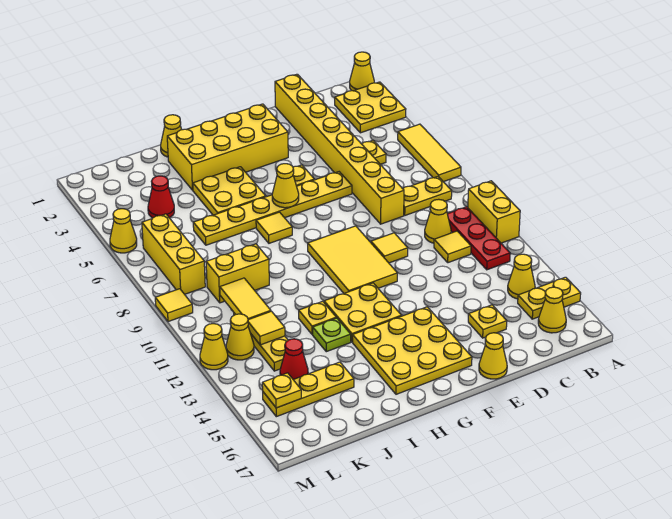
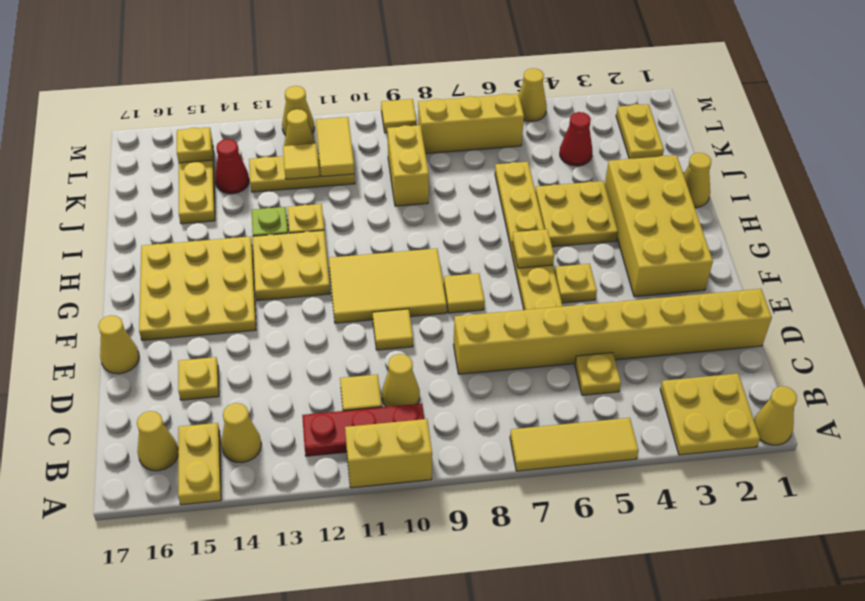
yellow 1x2 plate [403,177,452,215] -> yellow 1x2 plate moved to [616,104,664,159]
yellow 1x1 cone [272,164,299,208] -> yellow 1x1 plate [512,229,554,268]
yellow 1x1 tile [256,212,292,243] -> yellow 1x1 tile moved to [444,273,485,313]
yellow 1x2 tile [220,278,271,320] -> yellow 1x2 tile turned to [316,117,354,177]

